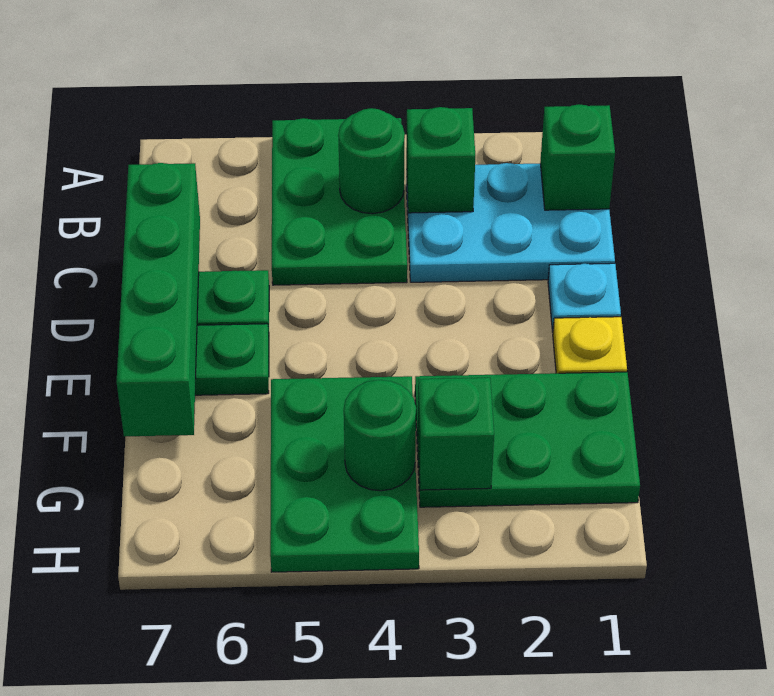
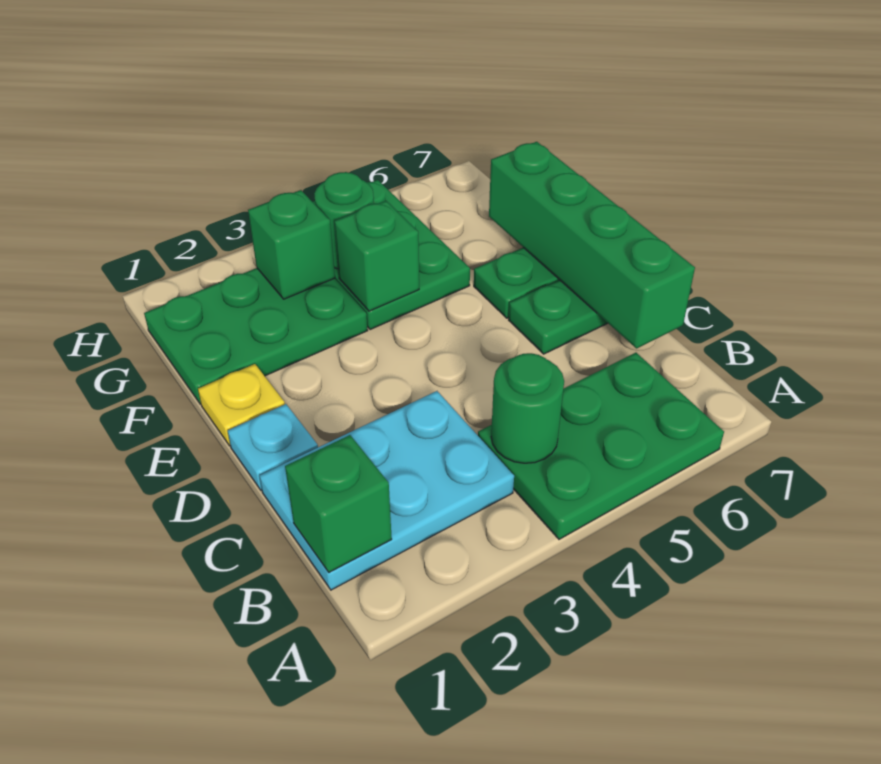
green 2x3 plate [272,118,407,285] -> green 2x3 plate turned to [478,353,724,539]
green 1x1 brick [406,107,475,213] -> green 1x1 brick moved to [334,201,419,311]

